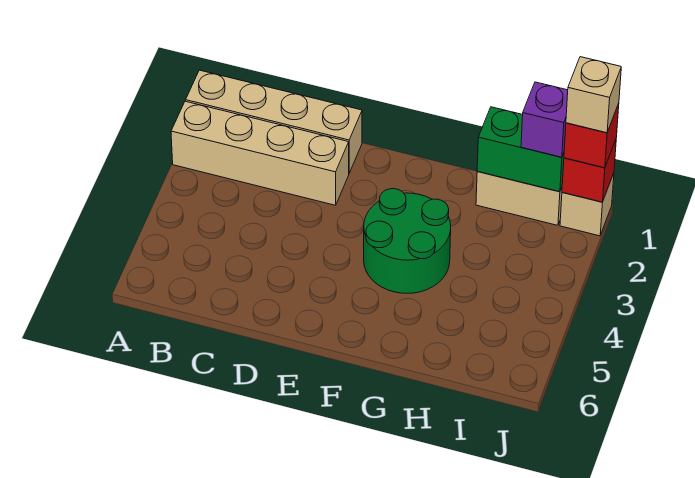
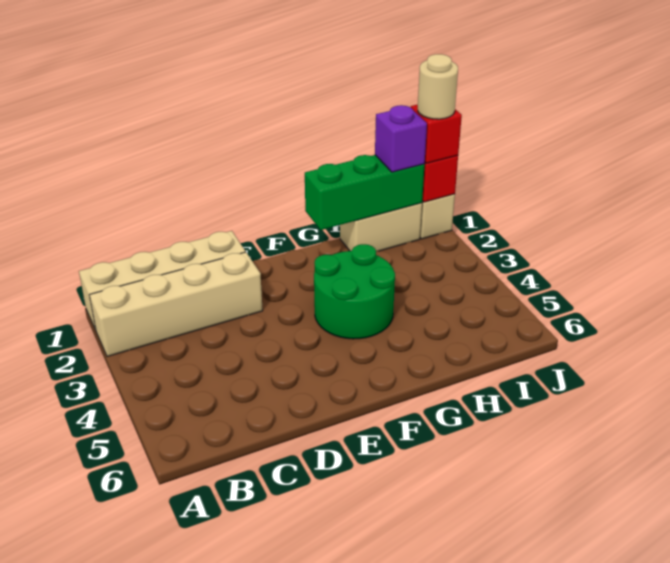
green 1x2 brick [477,107,564,192] -> green 1x3 brick [305,155,425,230]
tan 1x1 brick [566,57,621,133] -> tan 1x1 round brick [418,54,458,119]

